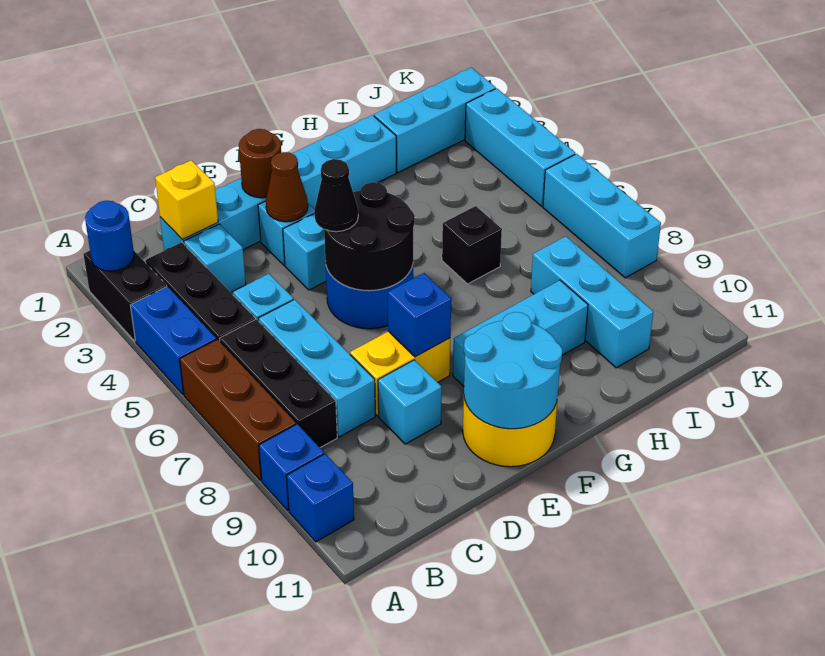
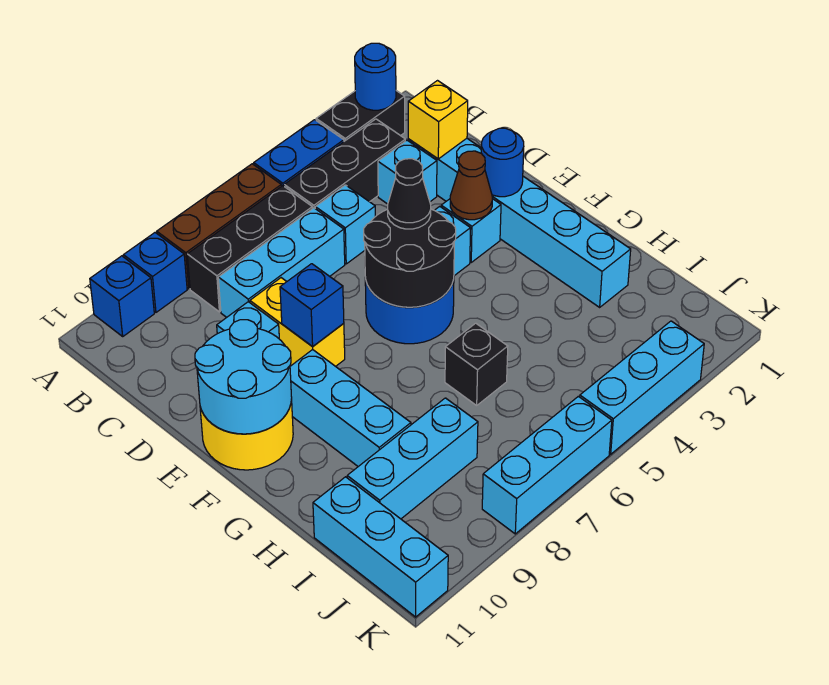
brown 1x1 round brick [239,129,281,198] -> blue 1x1 round brick [481,128,524,197]
cyan 1x3 brick [374,68,496,173] -> cyan 1x3 brick moved to [313,477,448,617]

